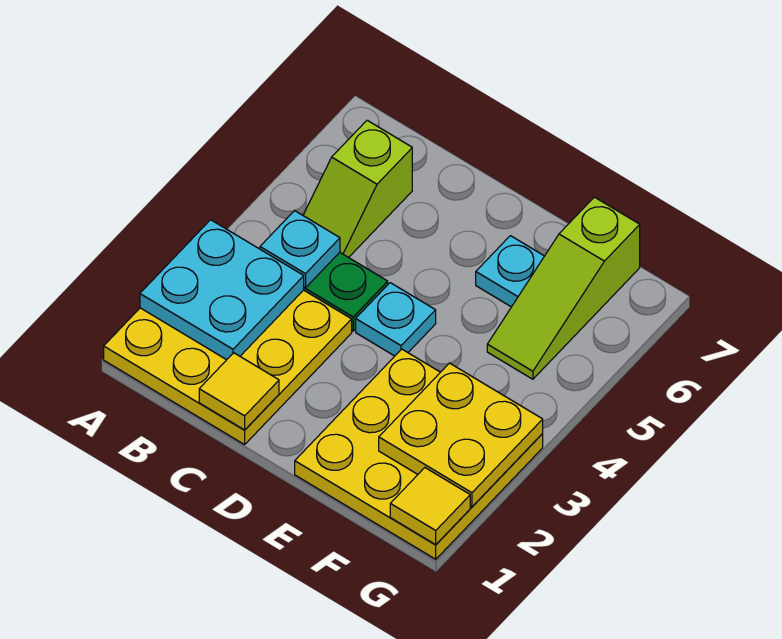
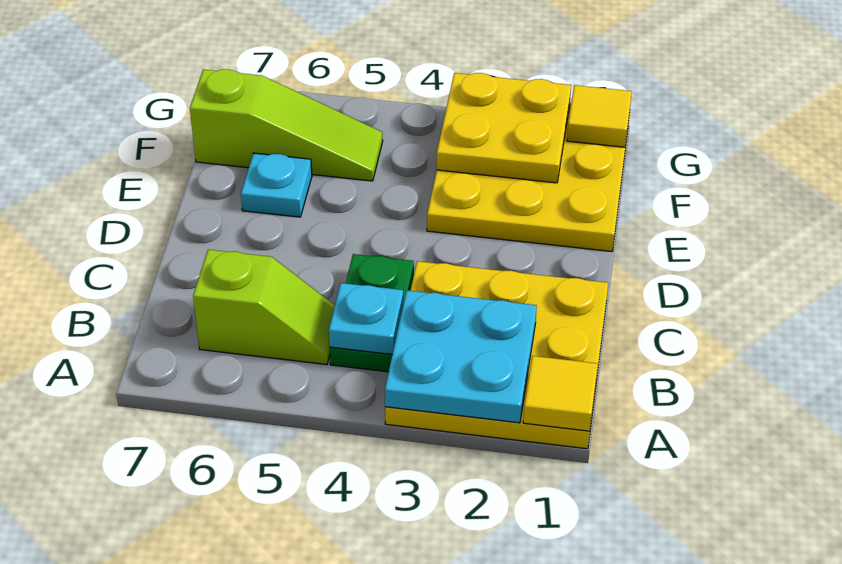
yellow 1x1 tile [199,353,279,430] -> yellow 1x1 tile moved to [523,356,598,431]
cyan 1x1 plate [356,283,436,356] -> none

